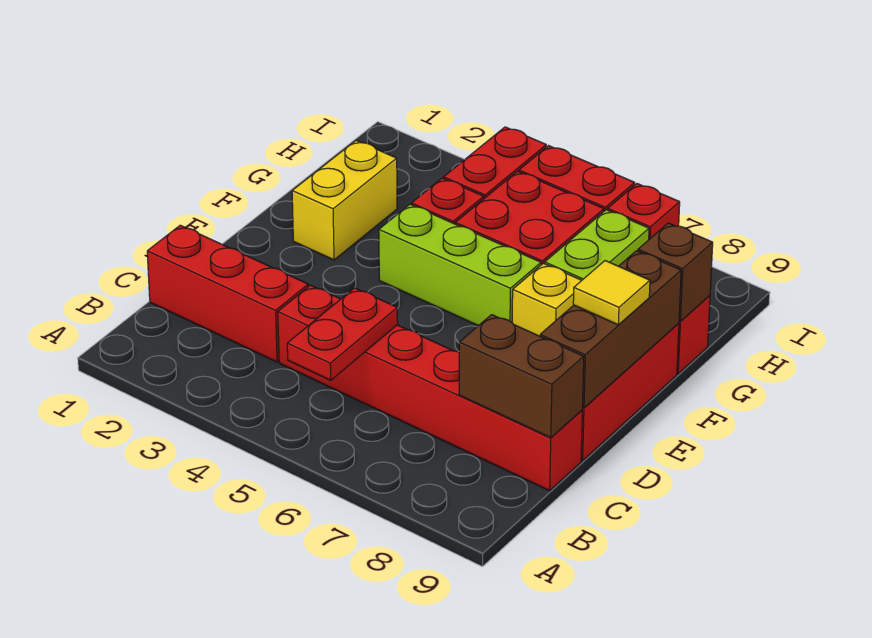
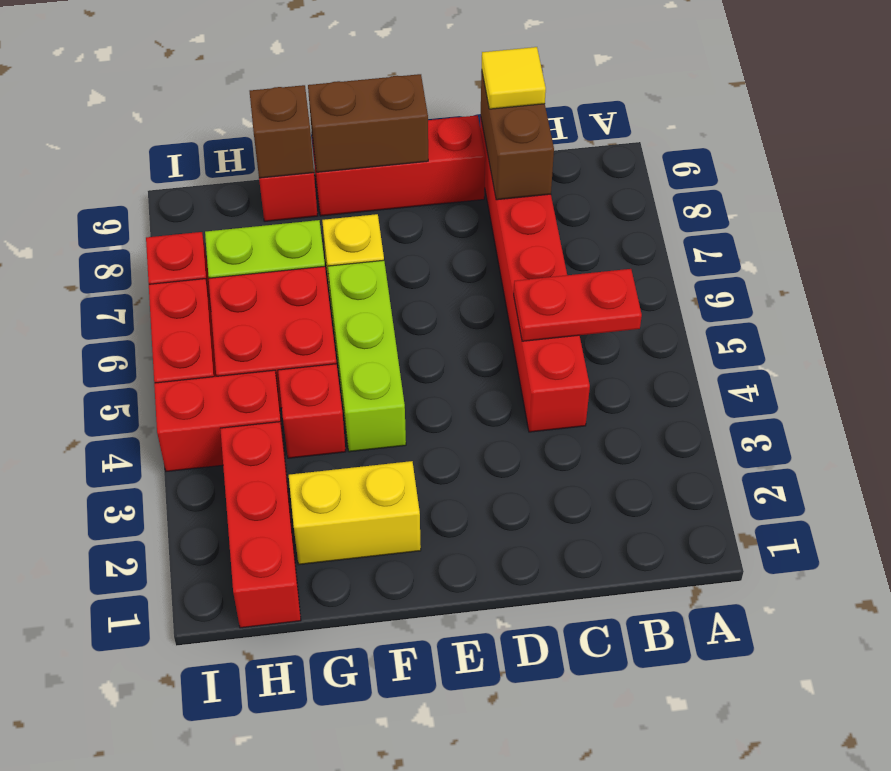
red 1x3 brick [147,225,308,362] -> red 1x3 brick moved to [220,422,301,628]
brown 1x3 brick [540,251,681,408] -> brown 1x2 brick [308,74,428,172]
yellow 1x1 tile [573,261,650,325] -> yellow 1x1 tile moved to [482,47,546,109]

